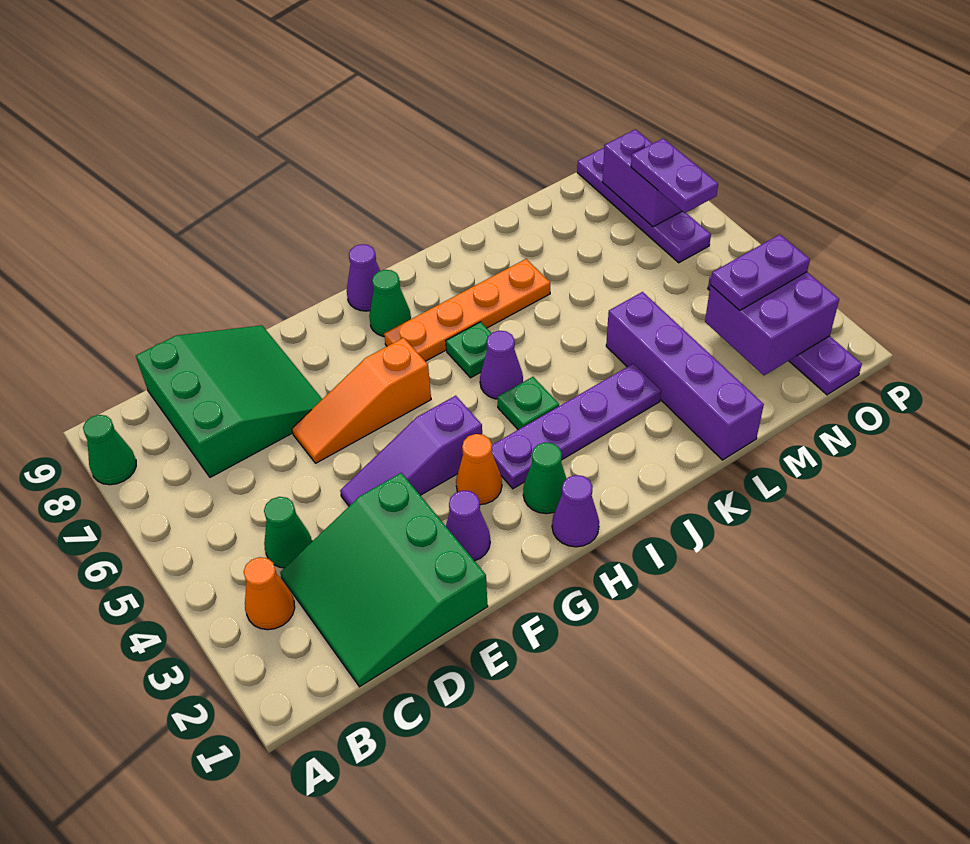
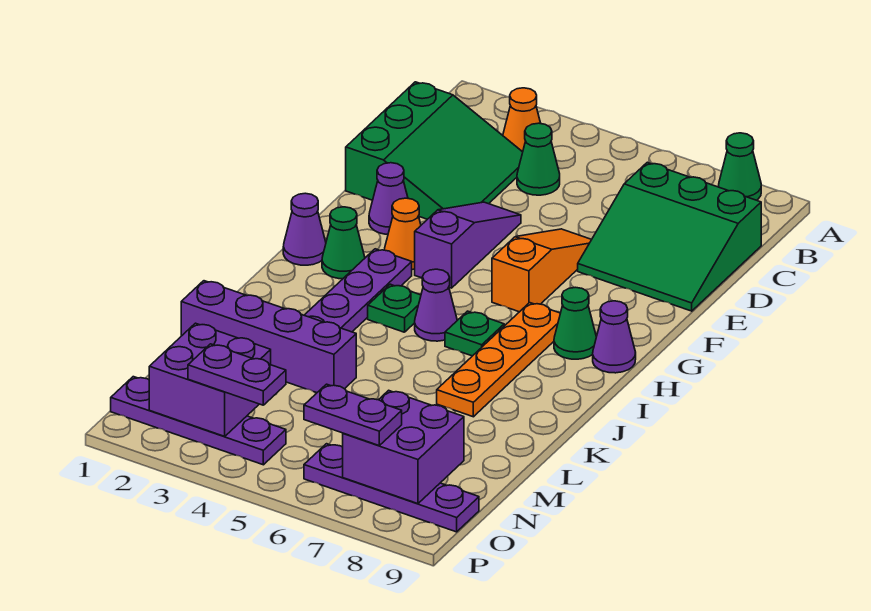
green 3x3 slope [280,473,488,687] -> green 3x3 slope turned to [346,82,523,219]
purple 1x2 plate [711,234,810,310] -> purple 1x2 plate turned to [188,344,286,405]
purple 1x2 brick [602,129,682,227] -> purple 2x2 brick [343,390,464,504]

